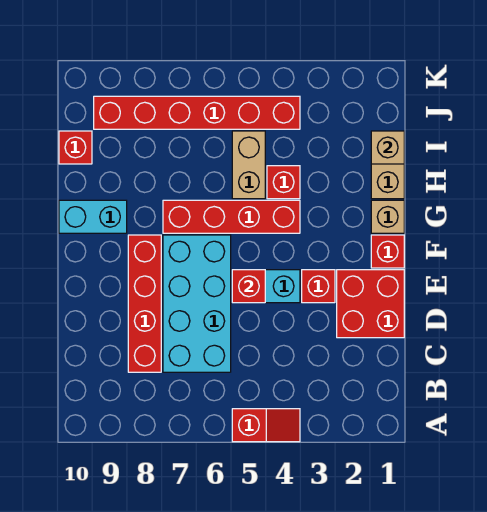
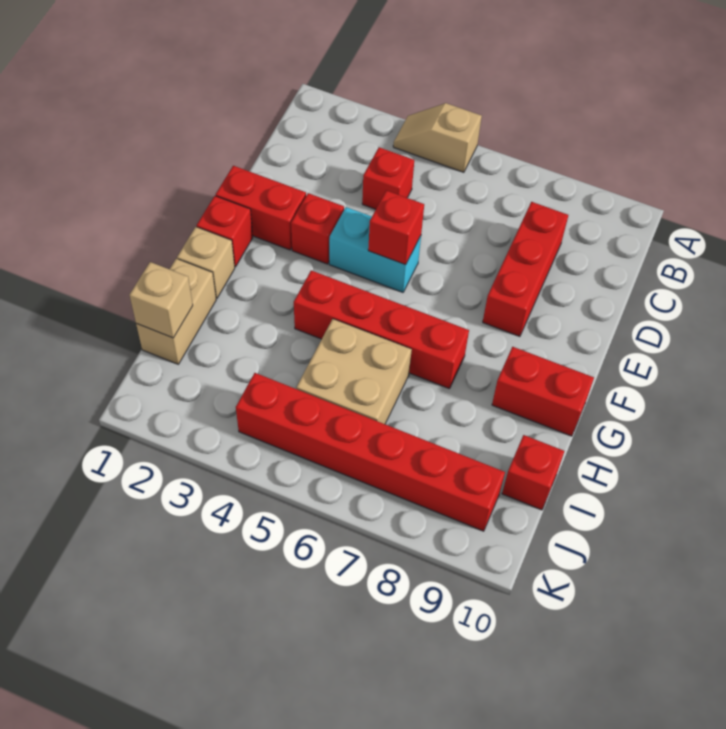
red 1x2 slope [232,409,300,442] -> tan 1x2 slope [393,103,482,172]
cyan 2x4 brick [163,235,231,372] -> none
red 1x4 brick [128,235,161,372] -> red 1x3 brick [483,202,568,337]
red 2x2 brick [337,270,404,338] -> red 1x2 brick [216,166,306,250]
cyan 1x2 brick [59,200,127,233] -> red 1x2 brick [492,347,594,436]
red 1x1 brick [267,166,300,199] -> red 1x1 brick moved to [362,147,414,209]
tan 1x2 brick [232,131,265,199] -> tan 2x2 brick [296,319,412,424]

